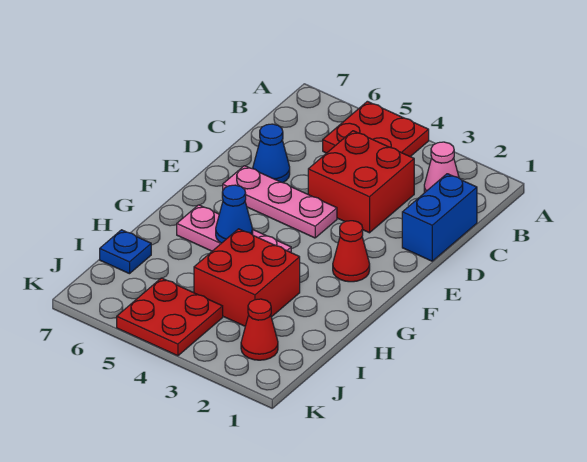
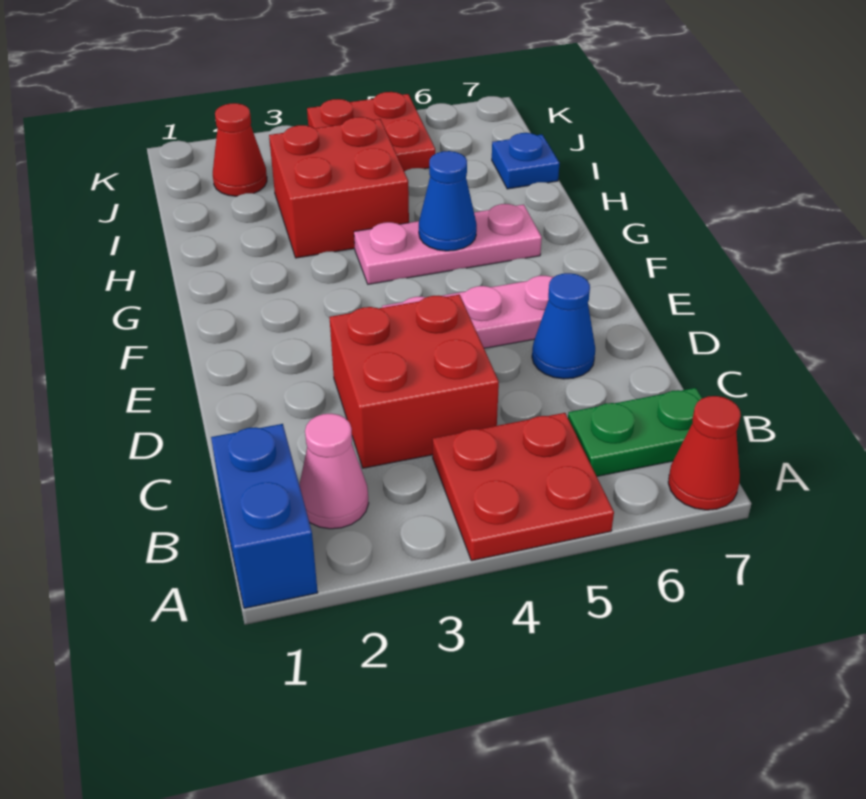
none -> green 1x2 plate [568,388,702,476]
blue 1x2 brick [402,174,477,261] -> blue 1x2 brick moved to [211,424,318,608]
red 1x1 cone [333,221,370,282] -> red 1x1 cone moved to [668,396,741,510]

